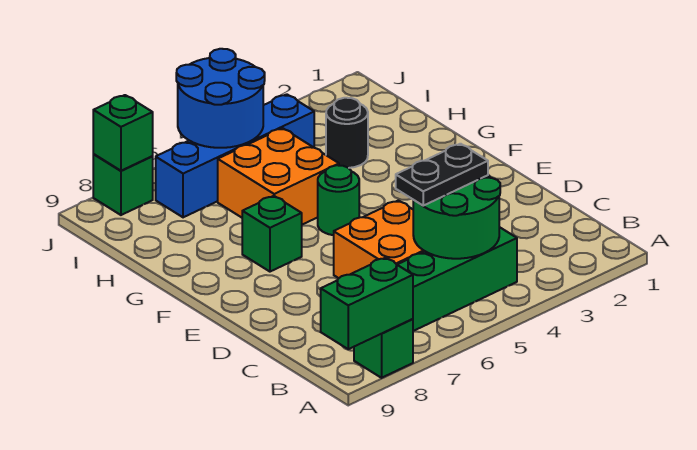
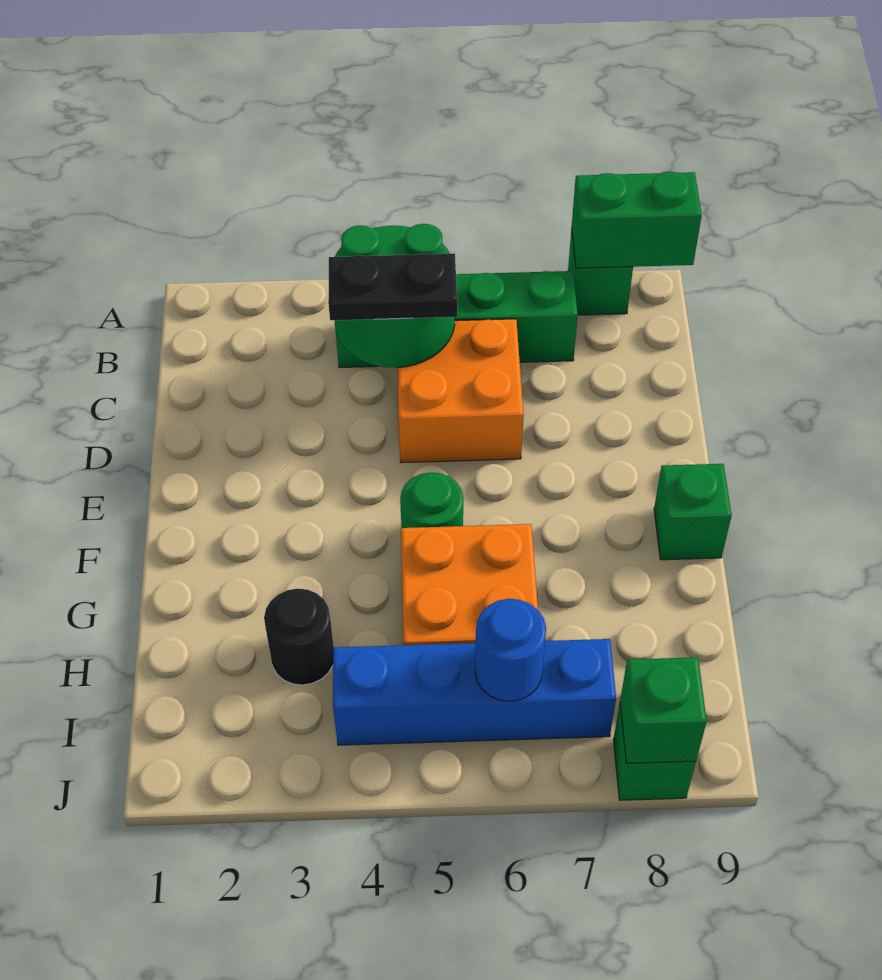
green 1x1 brick [242,196,302,272] -> green 1x1 brick moved to [654,464,732,560]
blue 2x2 round brick [176,49,265,148] -> blue 1x1 round brick [475,599,546,701]

